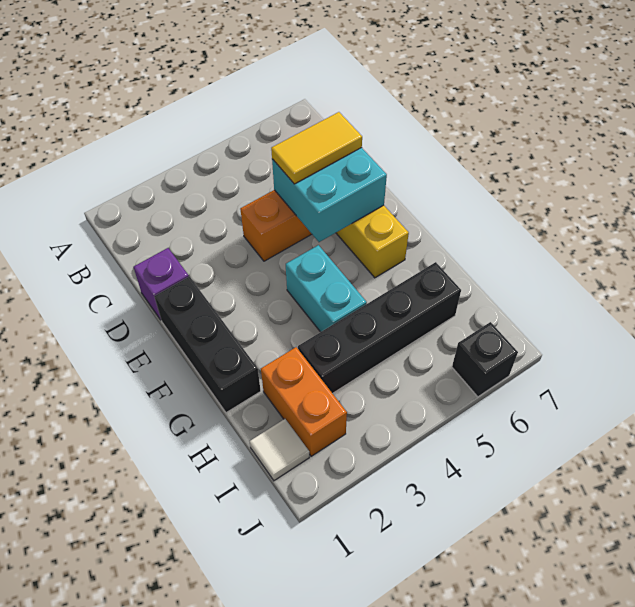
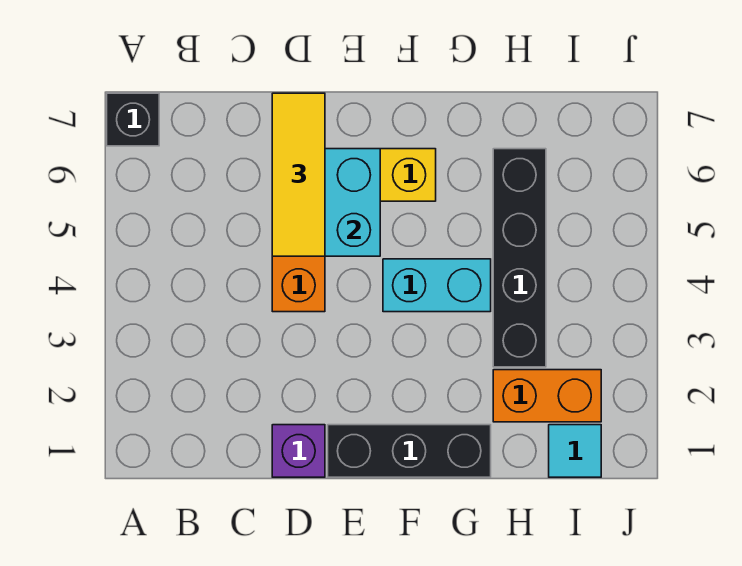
yellow 1x2 tile [271,112,362,184] -> yellow 1x3 tile [272,93,325,256]
white 1x1 tile [250,419,309,481] -> cyan 1x1 tile [549,425,601,477]
black 1x1 brick [452,322,518,397] -> black 1x1 brick moved to [107,93,159,146]

